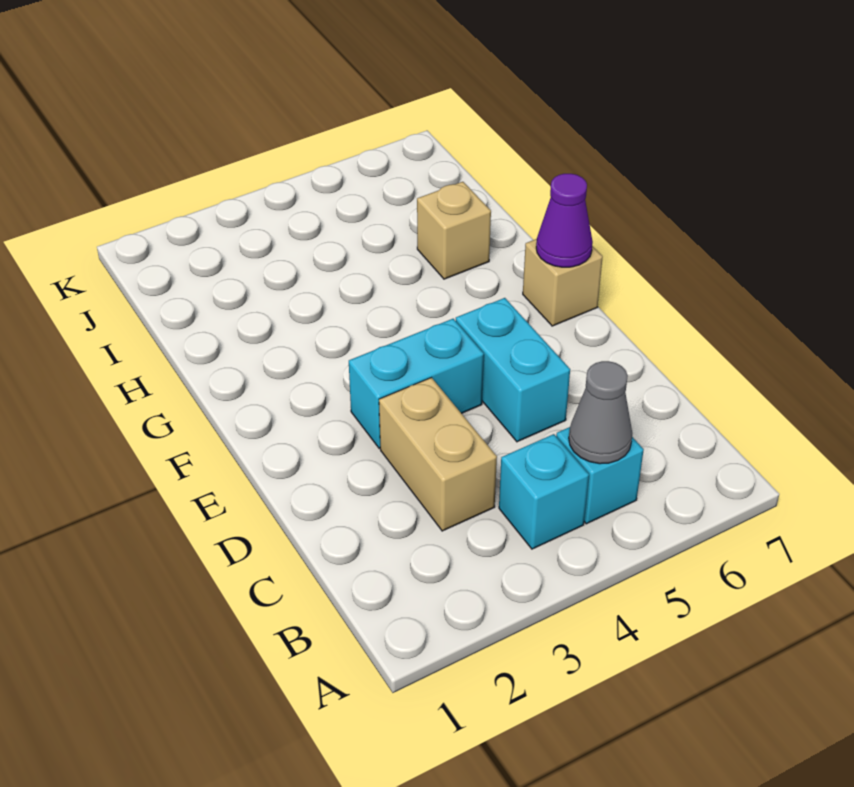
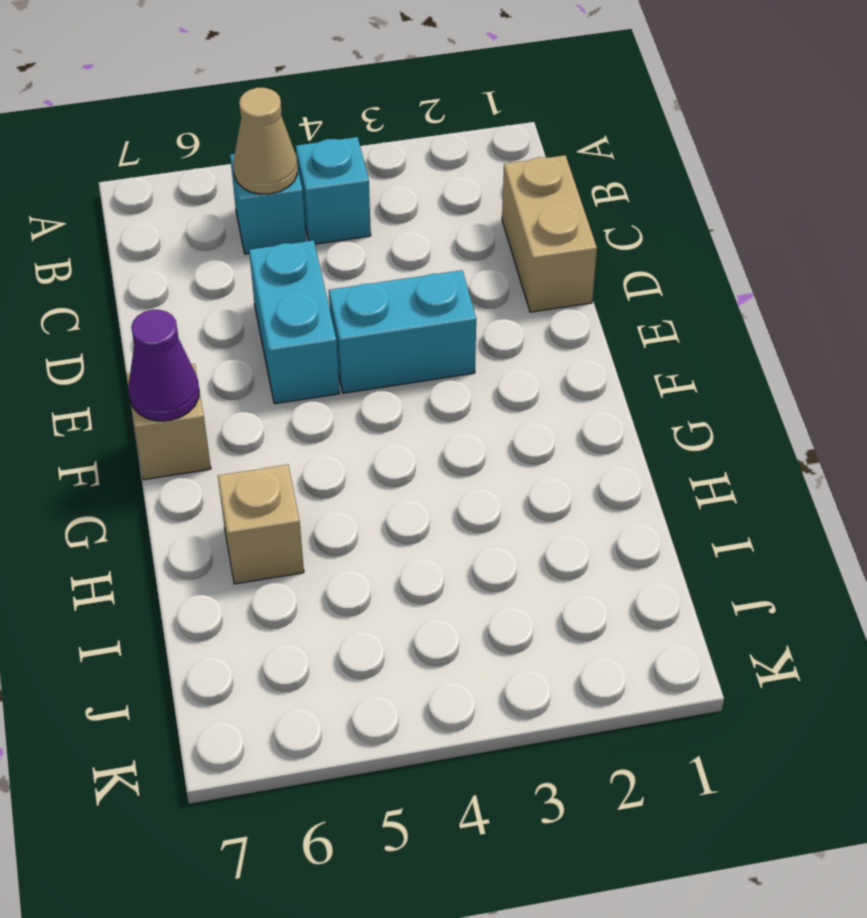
grey 1x1 cone [569,361,632,464] -> tan 1x1 cone [233,88,297,194]
tan 1x2 brick [379,378,497,531] -> tan 1x2 brick moved to [502,155,597,312]

